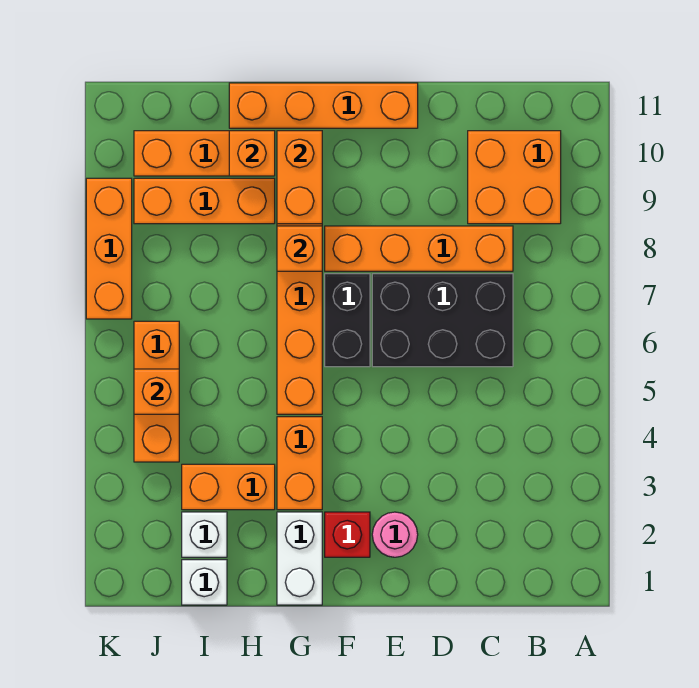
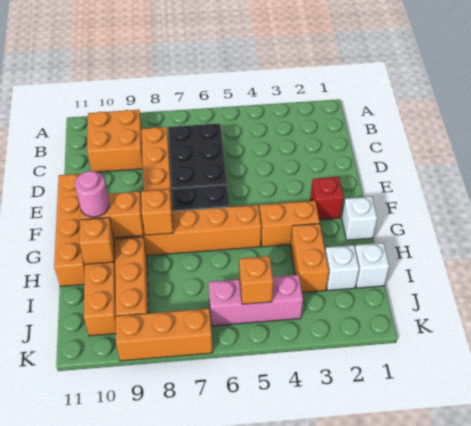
pink 1x1 round brick [372,512,418,557] -> pink 1x1 round brick moved to [75,171,109,217]
white 1x2 brick [277,512,322,605] -> white 1x1 brick [342,197,377,240]
orange 1x3 brick [134,321,179,462] -> pink 1x3 brick [209,275,303,326]

